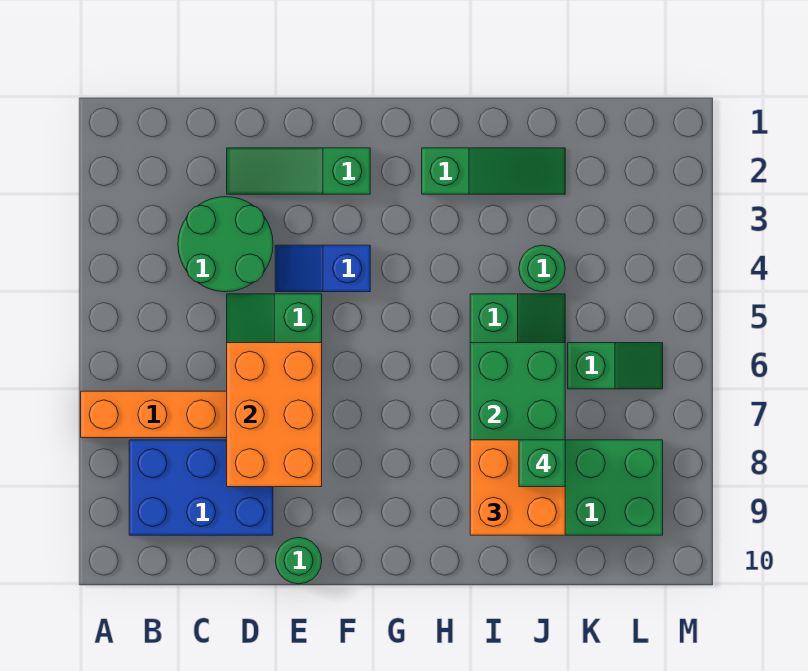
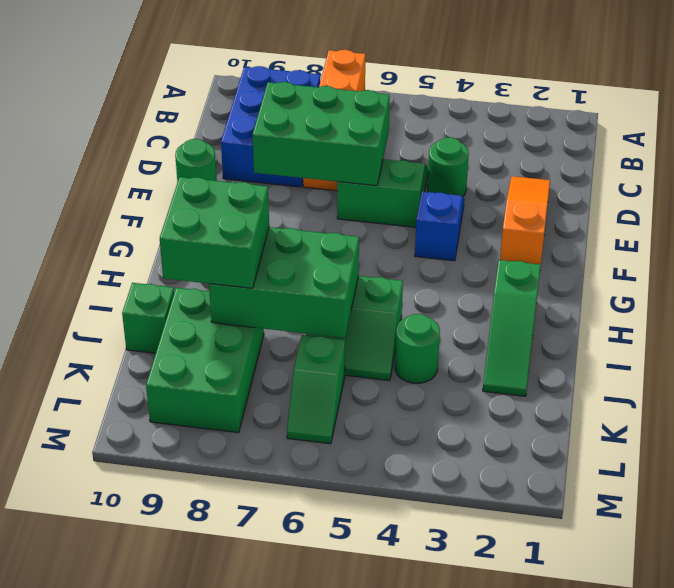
green 2x2 round brick [178,197,273,292] -> green 1x1 round brick [427,137,469,196]
green 1x3 slope [227,148,370,194] -> orange 1x3 slope [500,176,550,264]
orange 2x3 brick [227,343,322,487] -> green 2x3 brick [253,82,390,186]
orange 2x2 brick [470,440,565,535] -> green 2x2 brick [160,177,269,288]
green 1x1 brick [519,440,565,487] -> green 1x1 brick moved to [122,283,174,353]

